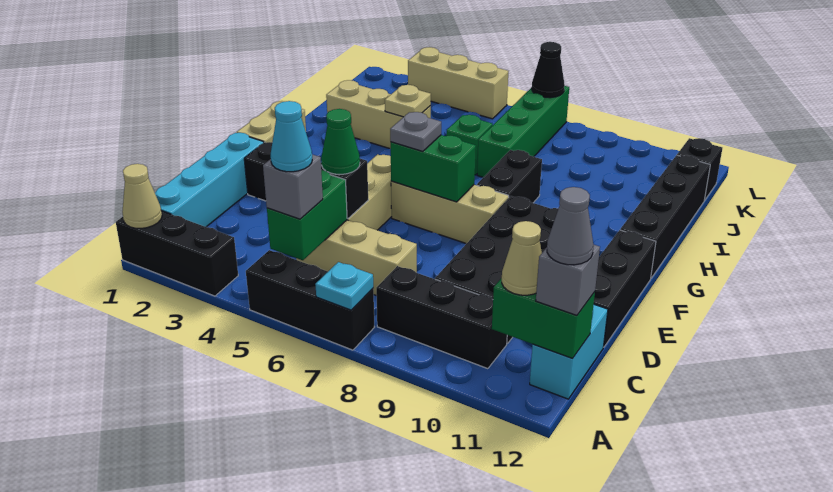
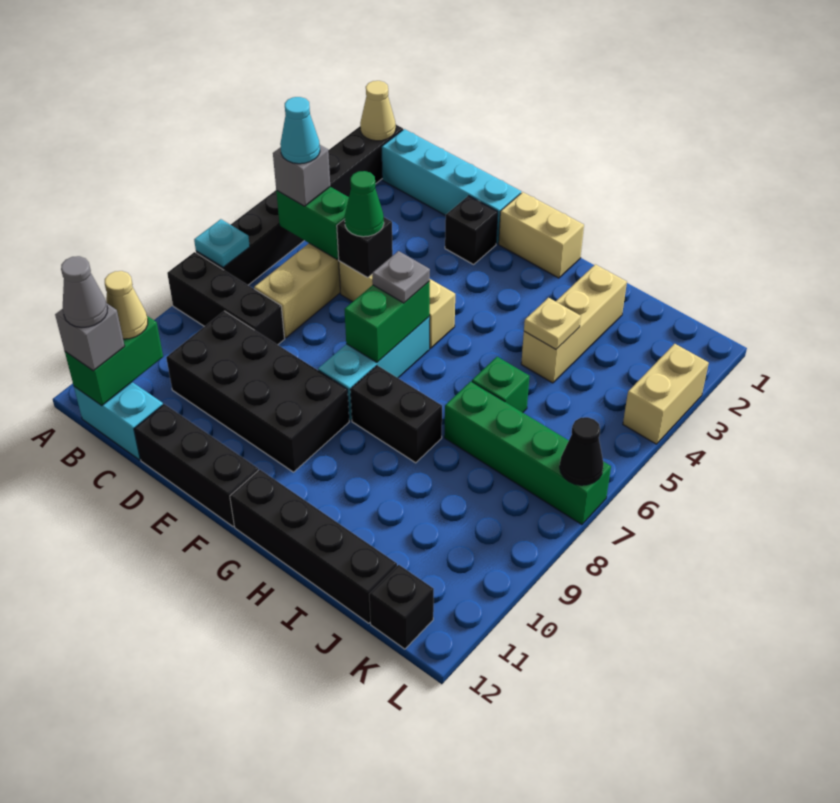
black 1x3 brick [376,266,507,369] -> black 1x3 brick turned to [167,252,285,345]
tan 1x3 brick [391,181,509,244] -> cyan 1x3 brick [318,317,430,421]
tan 1x3 brick [408,47,508,119] -> tan 1x2 brick [623,344,709,444]

